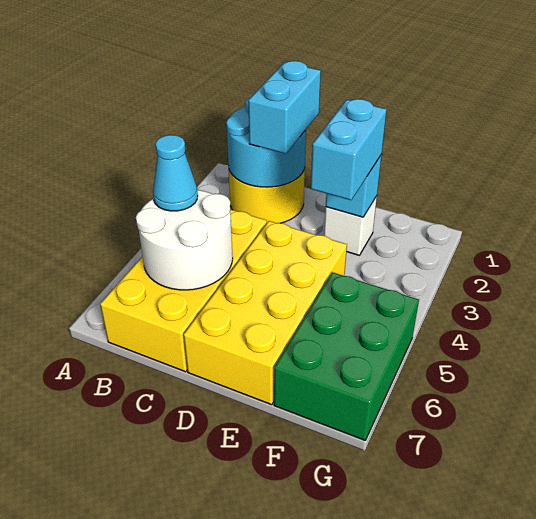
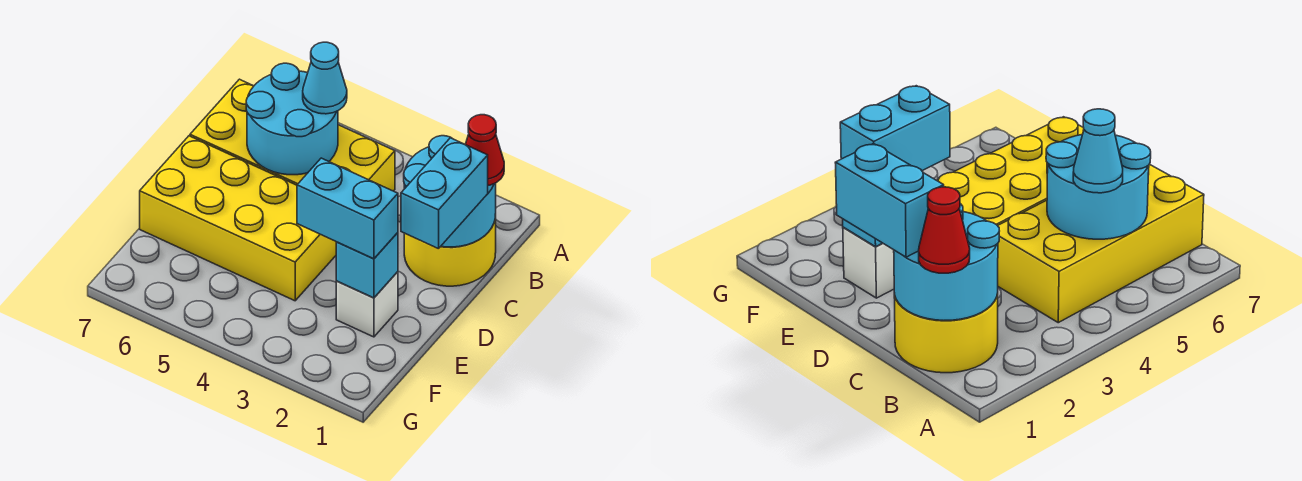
none -> red 1x1 cone [465,115,504,185]
white 2x2 round brick [136,190,233,290] -> cyan 2x2 round brick [246,63,338,175]
cyan 1x2 brick [248,61,321,154] -> cyan 1x2 brick turned to [401,138,488,249]
green 2x3 brick [274,272,419,440] -> none

